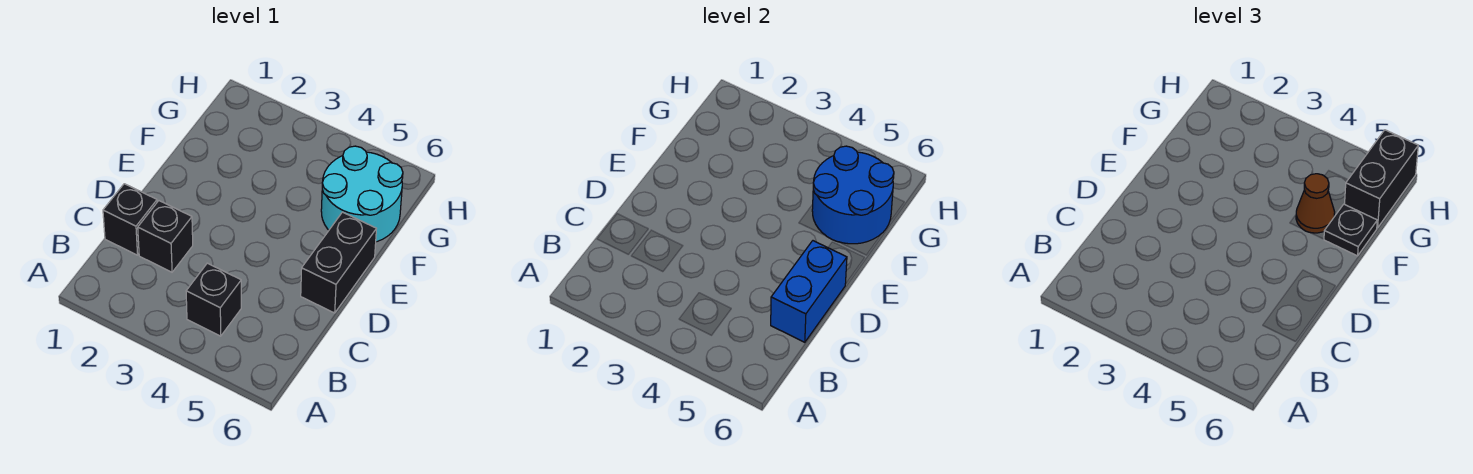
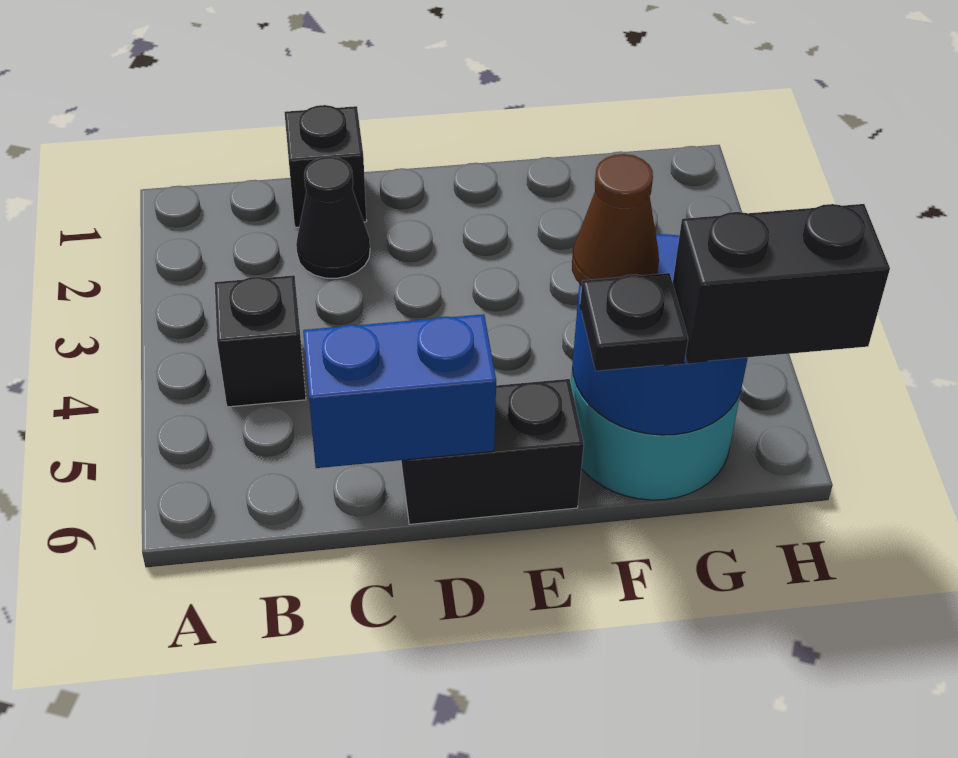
black 1x1 brick [138,201,193,272] -> black 1x1 cone [296,157,370,278]

